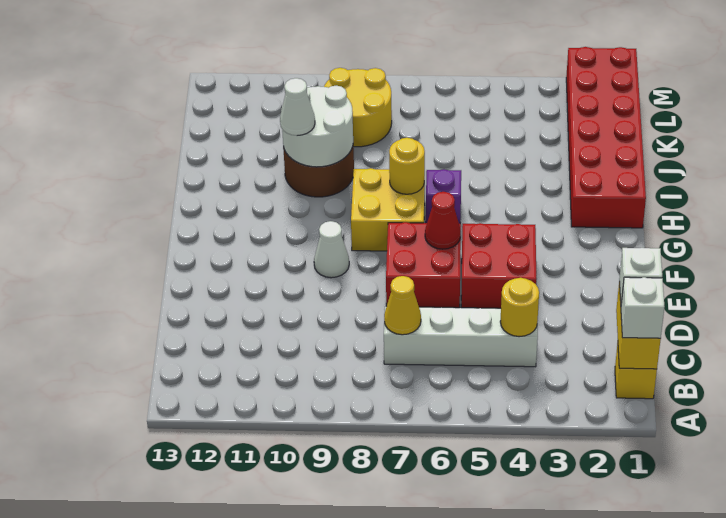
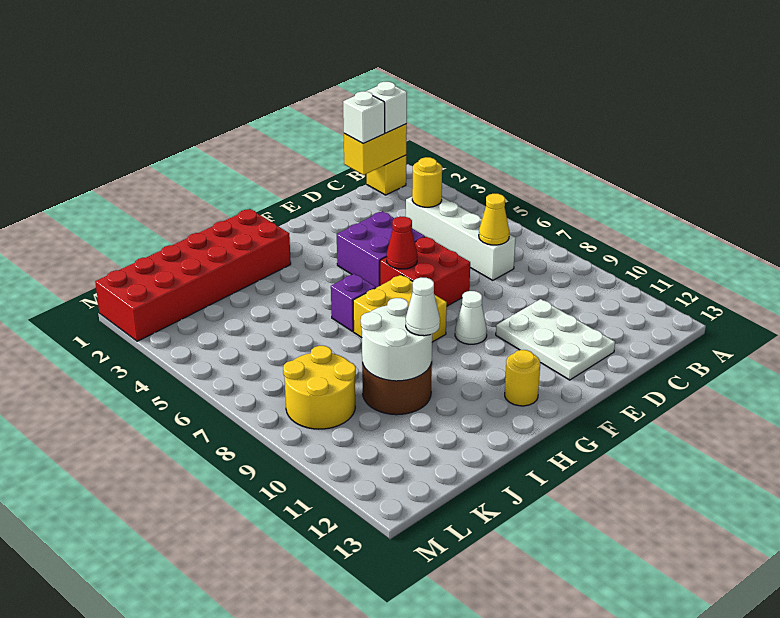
none -> white 2x3 plate [496,299,615,380]
red 2x2 brick [461,223,537,308] -> purple 2x2 brick [337,211,425,288]
yellow 1x1 round brick [389,138,425,194] -> yellow 1x1 round brick moved to [505,350,540,406]

